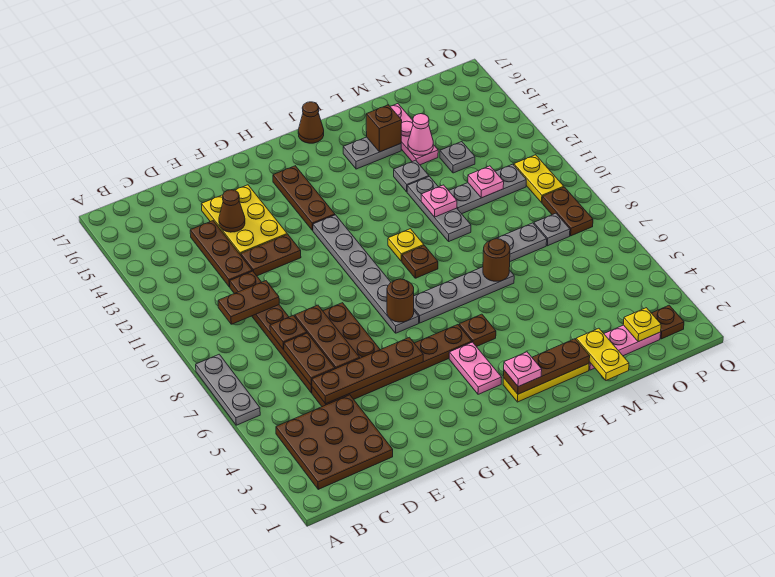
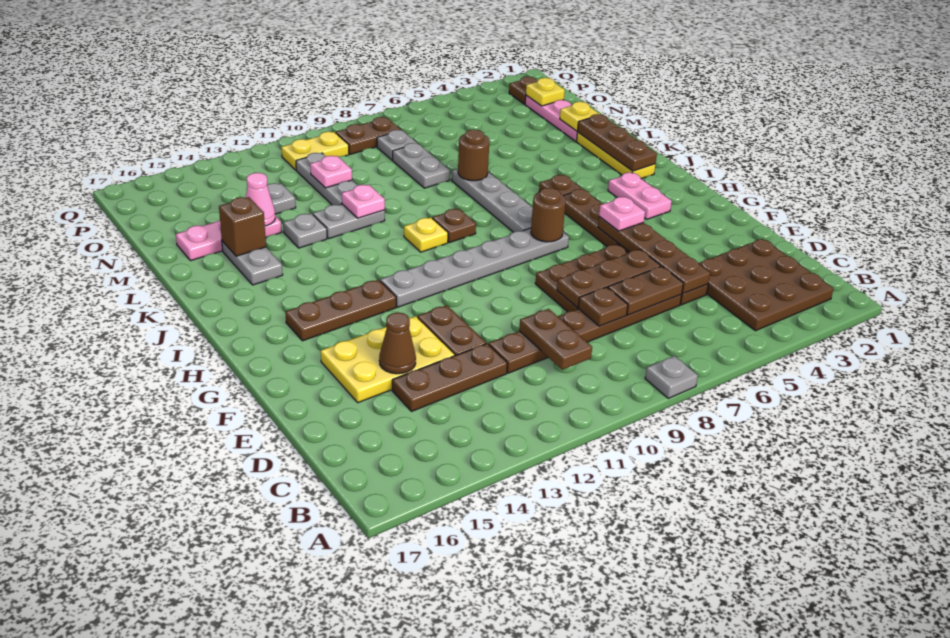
grey 1x3 plate [196,354,260,425] -> grey 1x1 plate [645,356,698,398]
pink 1x2 plate [449,342,502,394] -> pink 1x2 plate turned to [608,173,672,219]
pink 1x1 plate [504,352,542,387] -> pink 1x1 plate moved to [599,197,645,231]
brown 1x1 cone [298,102,324,143] -> none
grey 1x3 plate [407,177,471,241] -> grey 1x2 plate [313,204,385,239]
yellow 1x2 plate [576,328,629,380] -> yellow 1x1 plate [560,102,599,131]

